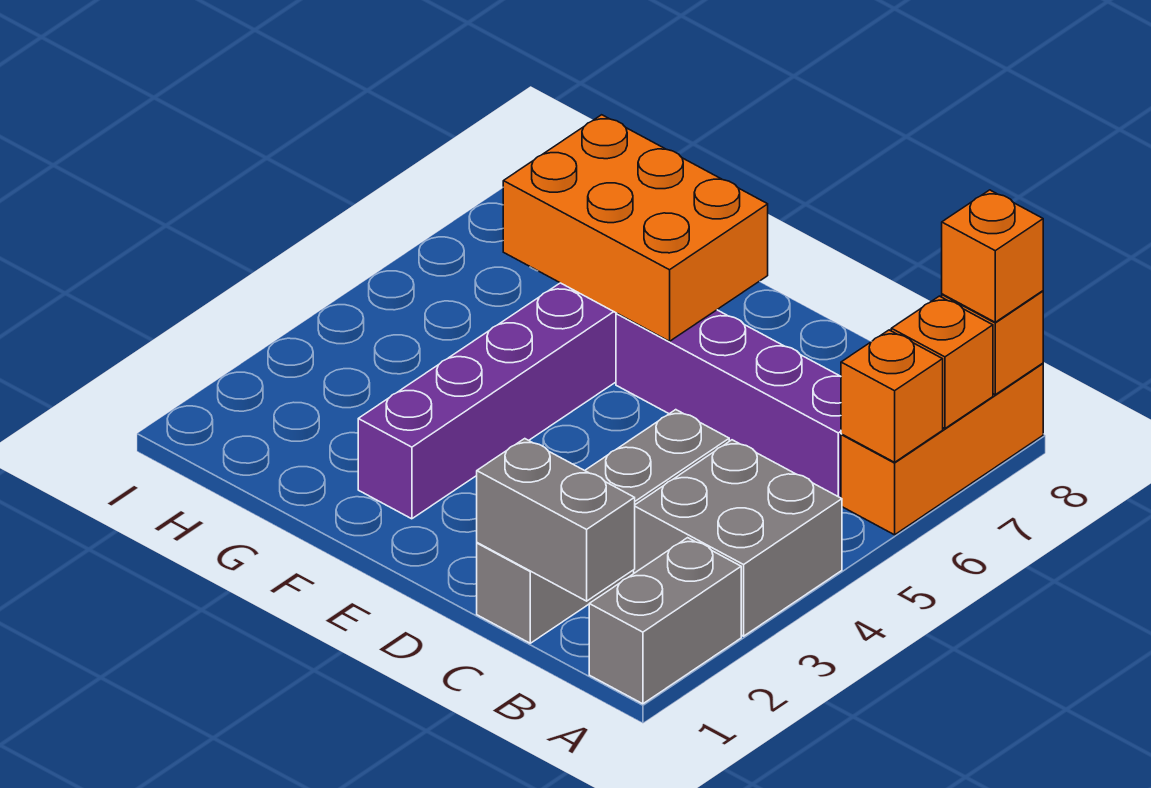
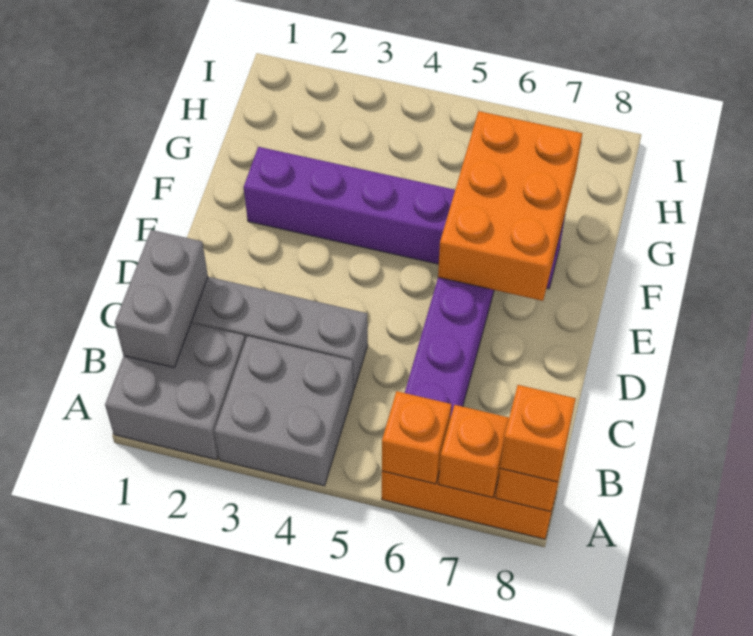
grey 1x2 brick [589,538,741,704] -> grey 2x2 brick [105,323,245,460]

